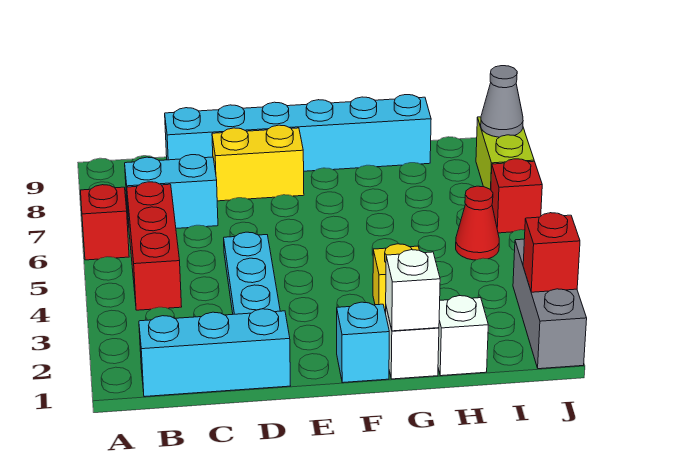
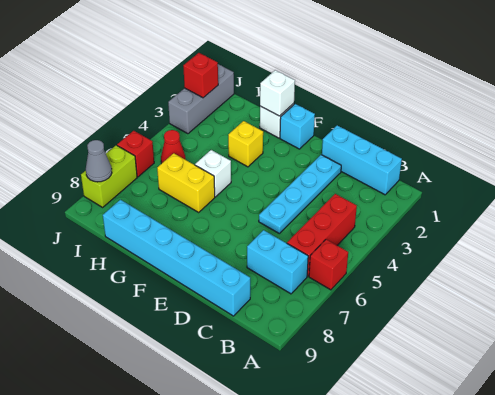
yellow 1x2 brick [212,125,304,201] -> yellow 1x2 brick moved to [157,153,215,212]
white 1x1 brick [438,296,488,376] -> white 1x1 brick moved to [195,150,231,197]

